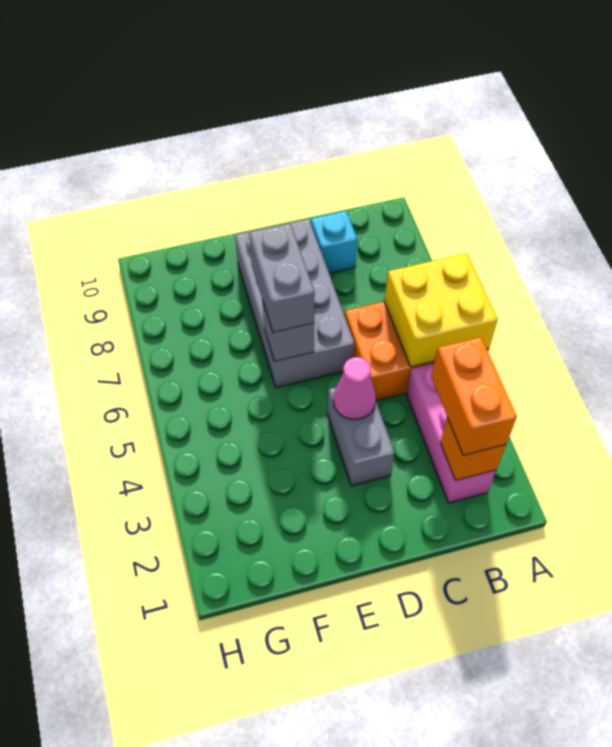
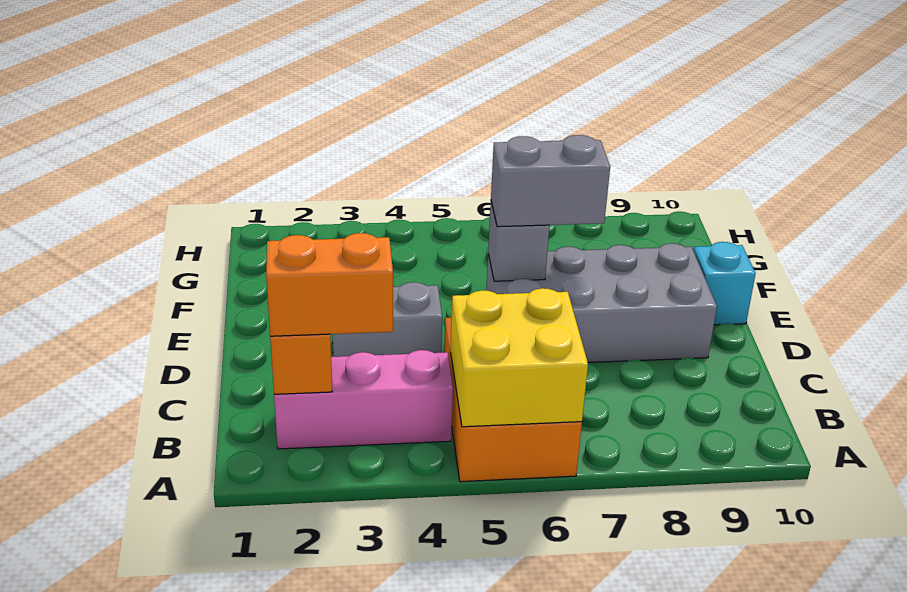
cyan 1x1 brick [311,211,357,273] -> cyan 1x1 brick moved to [693,242,756,325]
pink 1x1 cone [333,357,376,420] -> none

